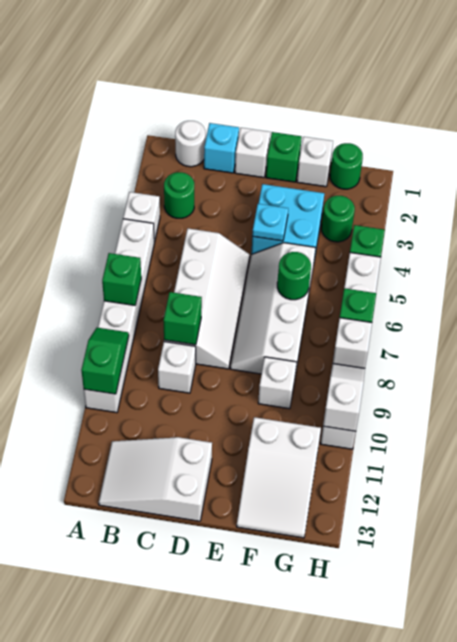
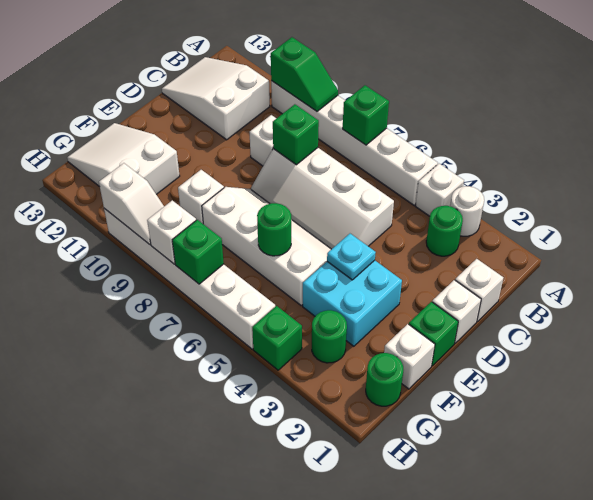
white 1x1 round brick [175,121,205,167] -> white 1x1 round brick moved to [450,186,484,236]
white 2x3 slope [99,437,212,521] -> white 2x3 slope turned to [162,57,270,140]
cyan 1x1 brick [204,123,239,173] -> white 1x1 brick [455,259,504,322]

